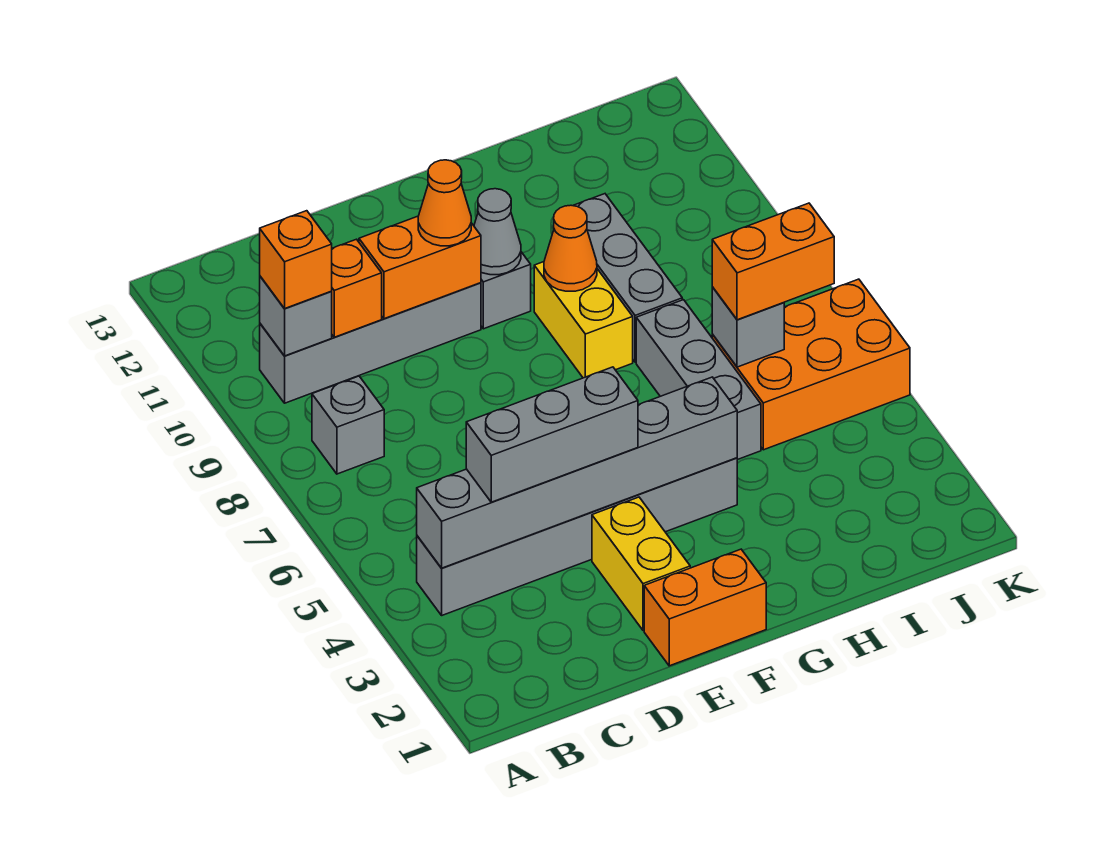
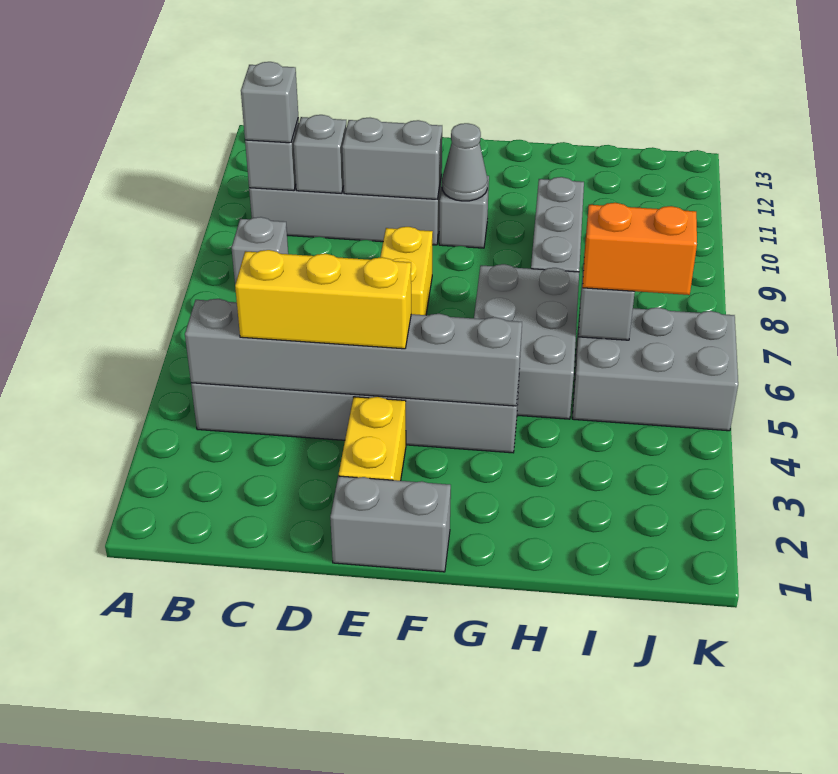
orange 1x1 brick [260,211,332,309] -> grey 1x1 brick [241,62,298,143]
grey 1x3 brick [466,367,638,502] -> yellow 1x3 brick [235,250,411,349]
orange 1x1 brick [332,239,382,337] -> grey 1x1 brick [294,115,347,193]
orange 1x2 brick [359,216,481,319] -> grey 1x2 brick [342,118,442,199]
orange 1x2 brick [644,549,766,666] -> grey 1x2 brick [330,476,451,572]
orange 1x1 cone [418,160,471,246] -> none
yellow 1x2 brick [534,262,633,378] -> yellow 1x2 brick moved to [380,227,433,315]
orange 1x1 cone [544,205,597,291] -> none
grey 1x3 brick [636,300,761,460] -> grey 2x3 brick [474,264,579,419]
orange 2x3 brick [712,279,910,450] -> grey 2x3 brick [572,307,738,431]

